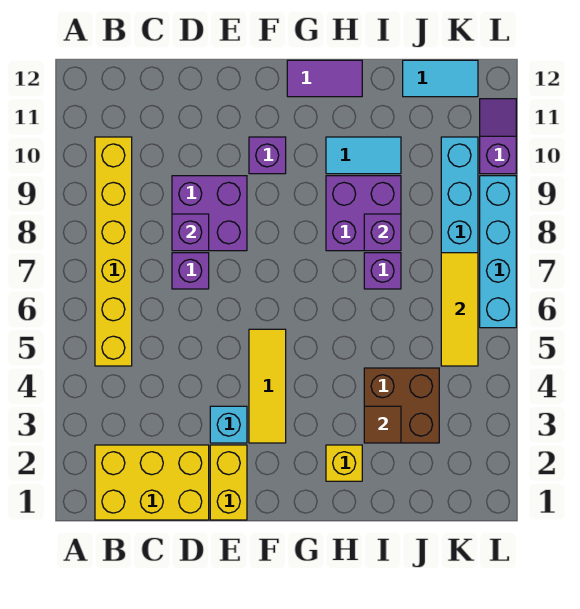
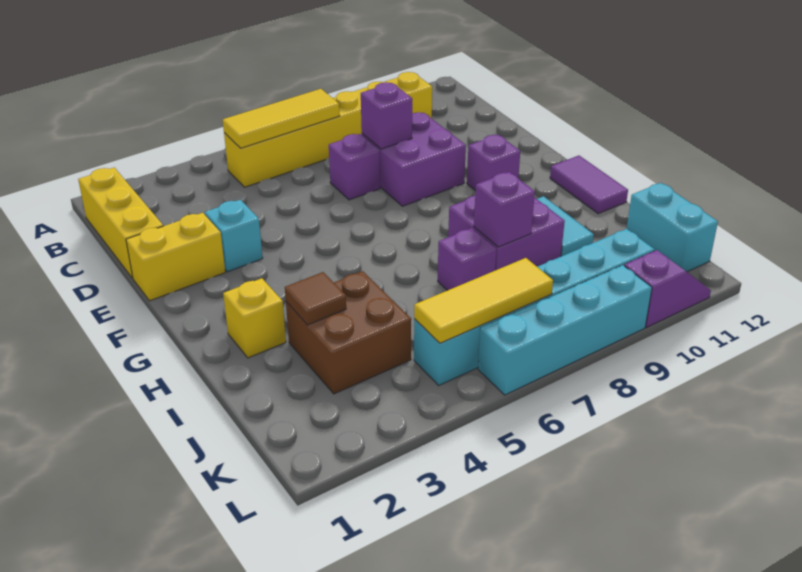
yellow 2x3 brick [95,445,209,520] -> yellow 1x3 brick [78,168,163,278]
yellow 1x3 tile [249,329,286,443] -> yellow 1x3 tile moved to [223,89,339,148]
cyan 1x2 tile [403,60,478,97] -> cyan 1x2 brick [627,183,718,272]

